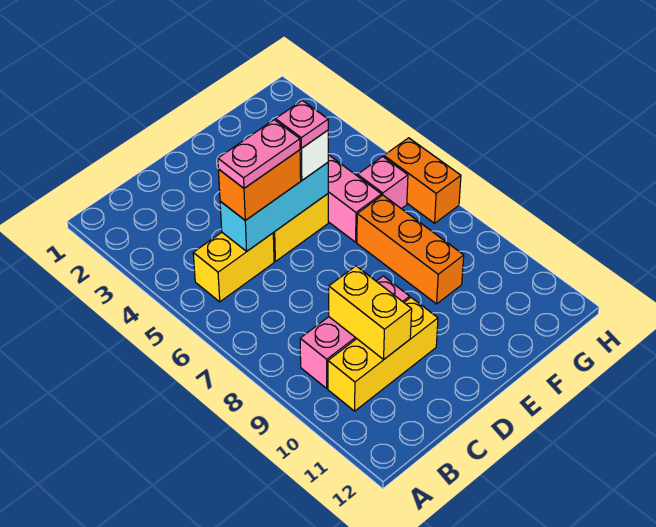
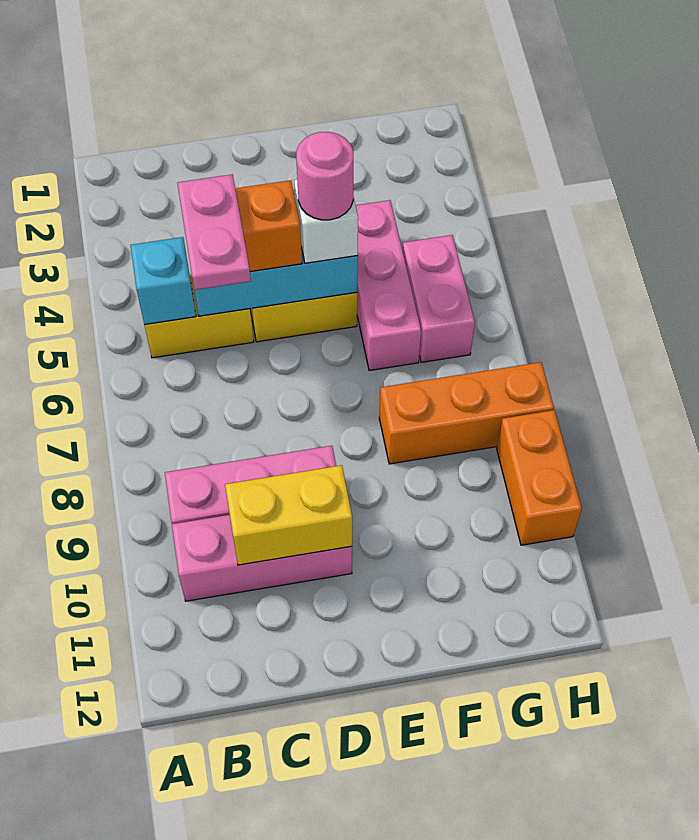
none -> cyan 1x1 brick [131,237,196,325]
yellow 1x3 brick [328,298,438,411] -> pink 1x3 brick [172,515,352,601]
pink 1x2 plate [218,120,300,188] -> pink 1x2 plate turned to [177,175,251,290]
yellow 1x2 brick [329,266,412,360] -> yellow 1x2 brick turned to [225,465,352,565]
pink 1x1 plate [276,100,328,148] -> pink 1x1 round brick [296,132,353,220]
orange 1x3 brick [357,195,464,304] -> orange 1x3 brick turned to [379,362,554,464]
pink 1x1 brick [358,156,408,209] -> pink 1x2 brick [403,235,475,362]
orange 1x2 brick [384,138,461,223] -> orange 1x2 brick moved to [497,410,582,545]

